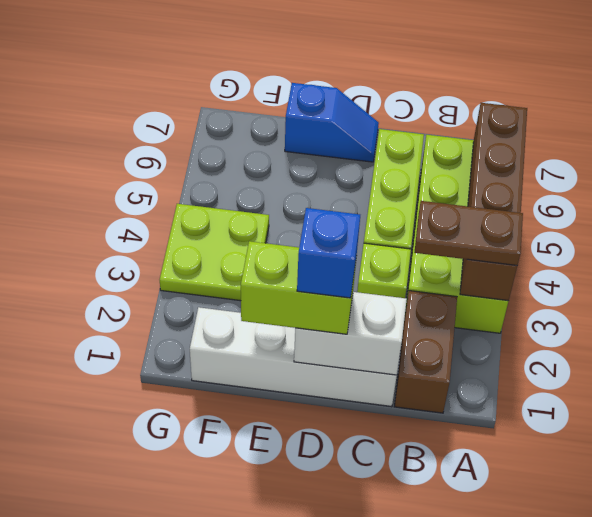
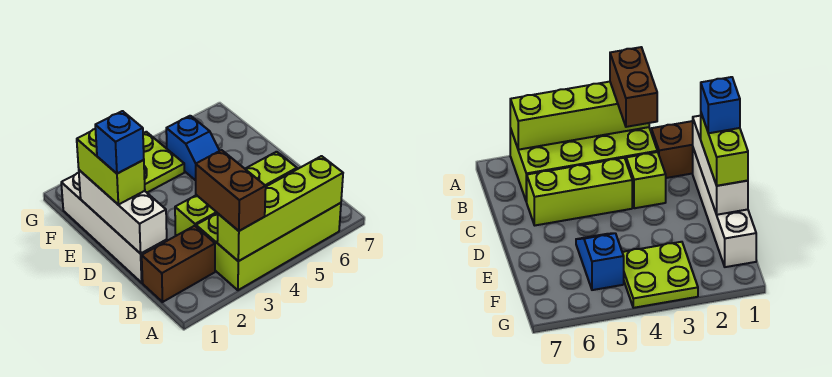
brown 1x4 brick [460,103,527,301] -> lime 1x4 brick [217,156,343,261]
brown 1x2 plate [414,201,523,266] -> brown 1x2 brick [196,150,266,231]
white 1x2 brick [294,292,407,375] -> white 1x3 brick [79,170,167,254]
blue 1x2 slope [285,83,379,162] -> blue 1x2 slope moved to [166,116,219,180]

